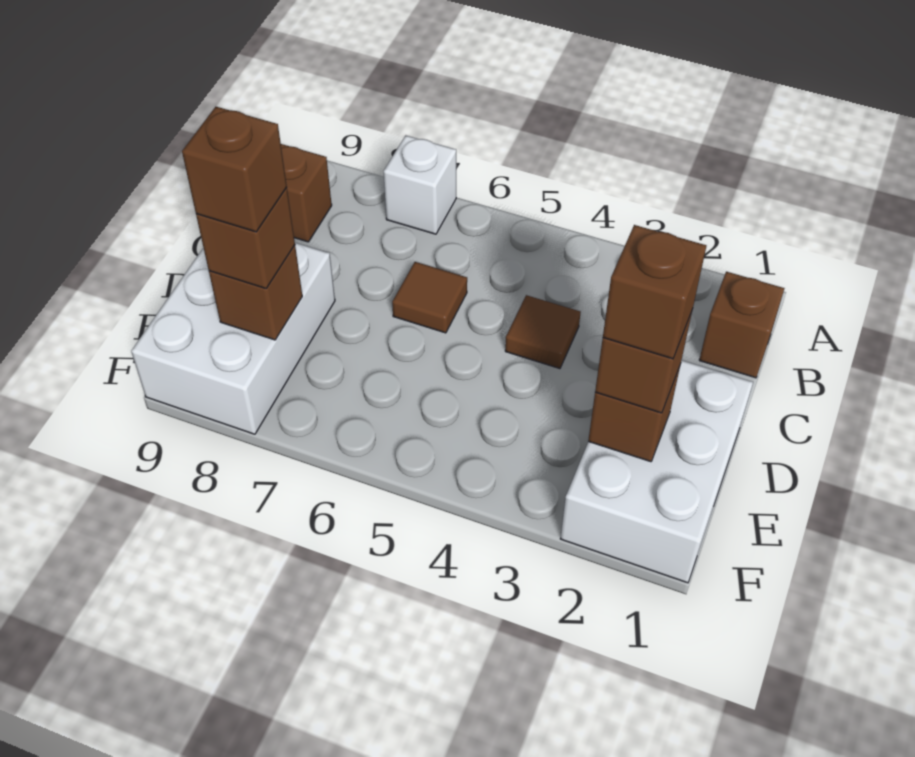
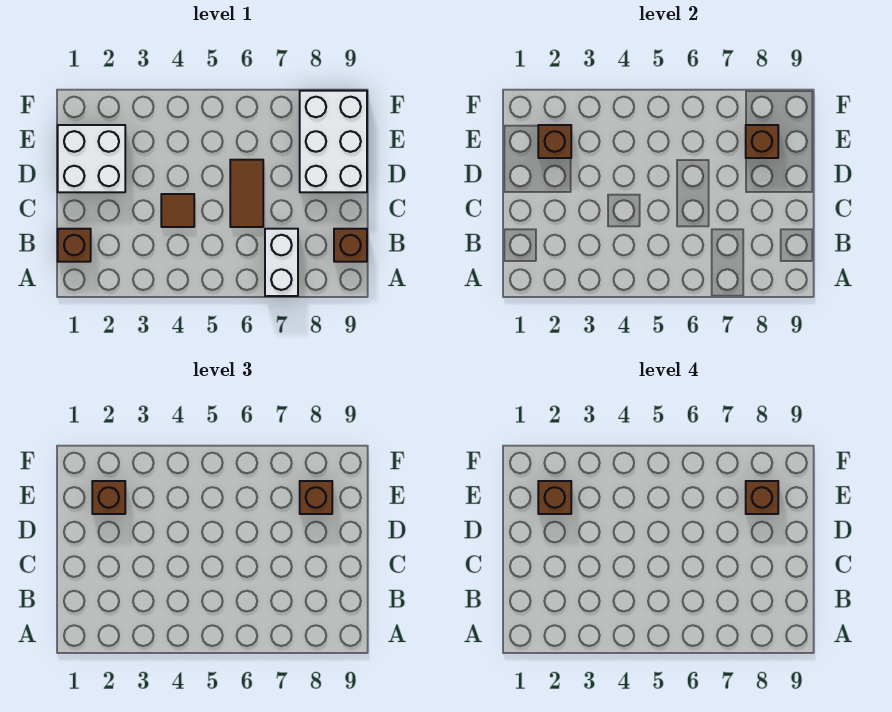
white 1x1 brick [384,136,456,234] -> white 1x2 brick [265,229,298,296]
brown 1x1 tile [392,262,467,333] -> brown 1x2 tile [230,160,263,227]
white 2x3 brick [560,360,753,583] -> white 2x2 brick [58,125,125,192]

